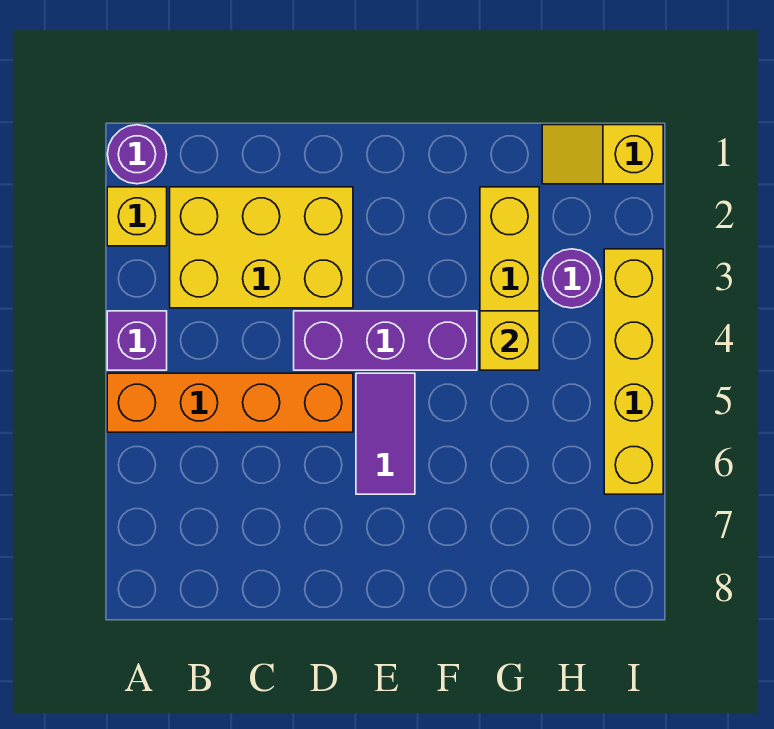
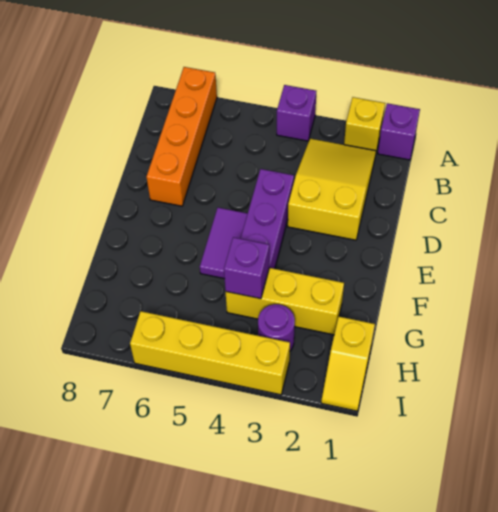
purple 1x1 round brick [107,125,167,184] -> purple 1x1 brick [378,103,420,160]
orange 1x4 brick [107,373,353,432] -> orange 1x4 brick moved to [146,67,217,206]
yellow 2x3 brick [170,187,353,308] -> yellow 2x3 slope [288,138,376,240]
purple 1x2 tile [356,373,415,494] -> purple 1x2 tile turned to [200,208,248,279]
yellow 1x1 brick [480,311,539,370] -> purple 1x1 brick [224,237,269,299]
yellow 1x2 slope [542,125,663,184] -> yellow 1x2 slope turned to [321,317,375,411]

